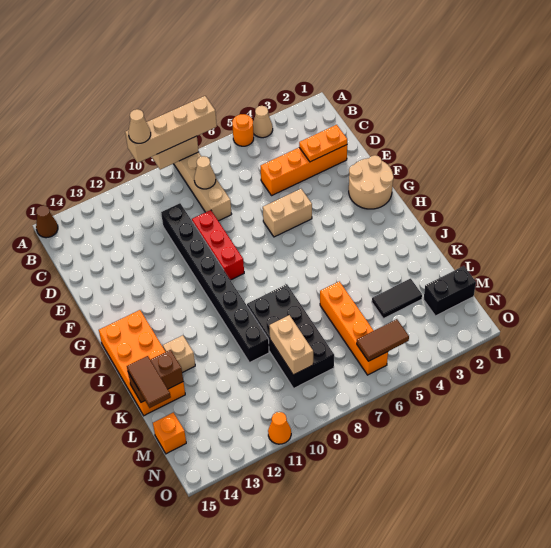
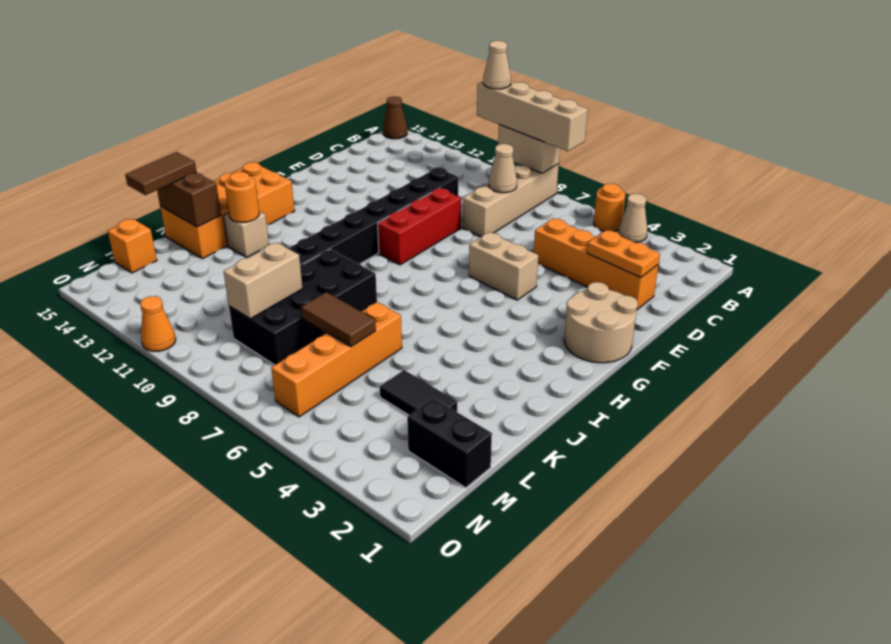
none -> orange 1x1 round brick [225,172,259,223]
brown 1x2 tile [357,319,409,361] -> brown 1x2 tile moved to [301,292,376,347]

